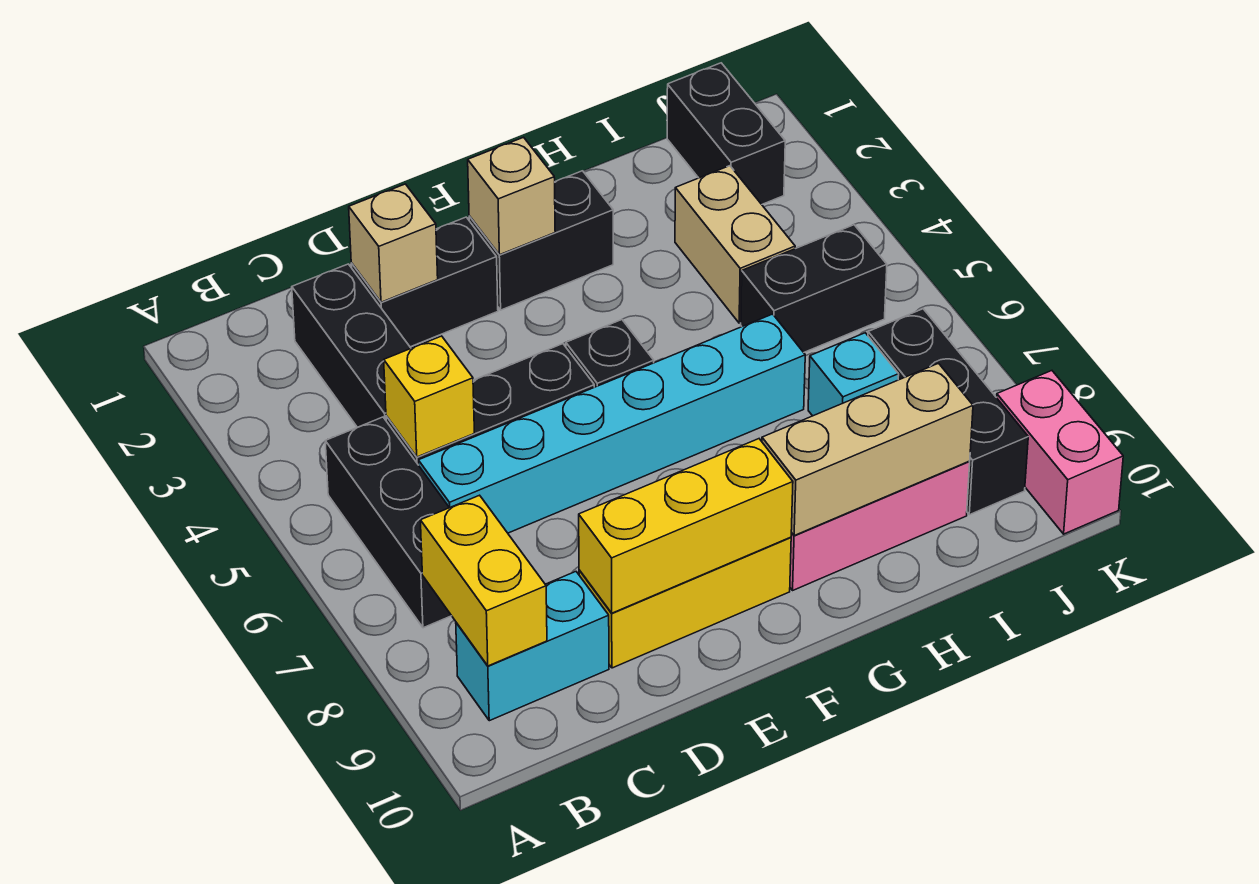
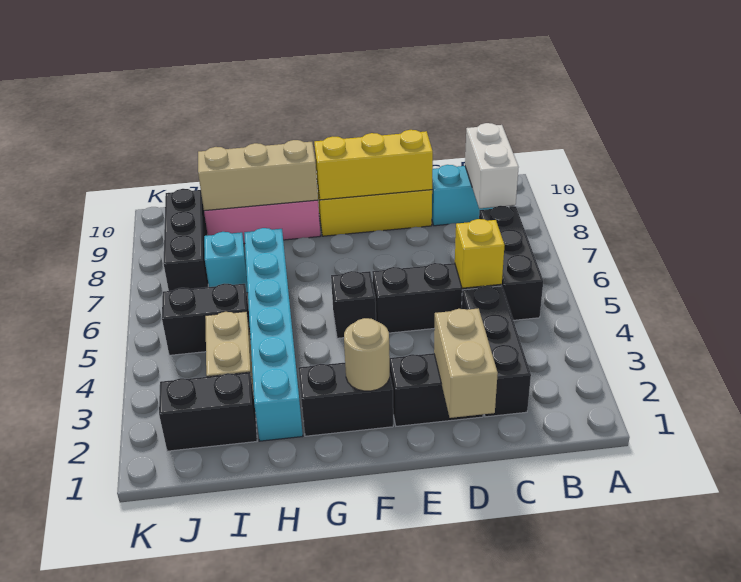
yellow 1x2 brick [420,495,547,666] -> white 1x2 brick [465,123,519,209]
cyan 1x6 brick [418,314,805,533] -> cyan 1x6 brick turned to [244,228,303,441]
tan 1x1 brick [349,184,438,302] -> tan 1x2 brick [434,308,498,418]
tan 1x1 brick [468,137,555,255] -> tan 1x1 round brick [344,318,390,391]
black 1x2 brick [667,63,785,204] -> black 1x2 brick turned to [159,372,257,451]
pink 1x2 brick [997,371,1123,534] -> none

